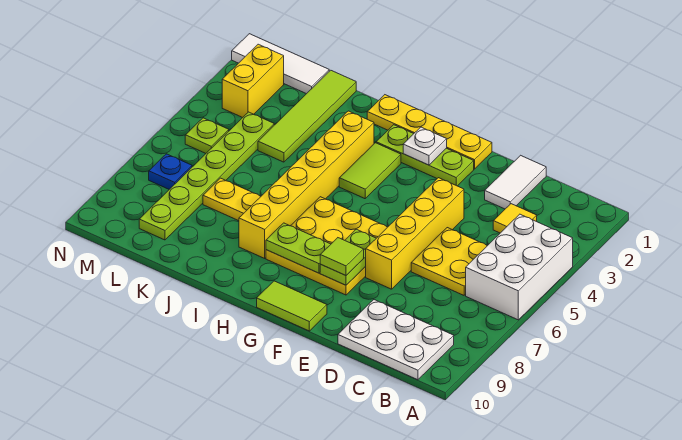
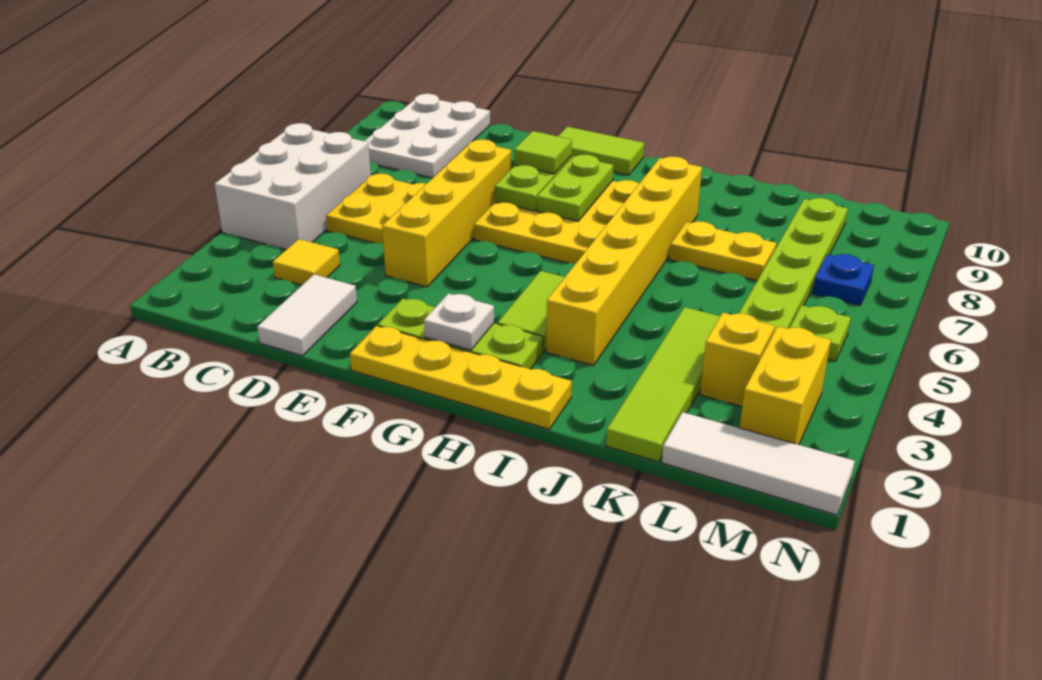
white 2x3 plate [338,300,454,380] -> white 2x3 plate turned to [365,94,490,178]
lime 1x2 plate [266,223,331,273] -> lime 1x2 plate turned to [537,155,613,221]
none -> yellow 1x1 brick [700,313,775,406]

